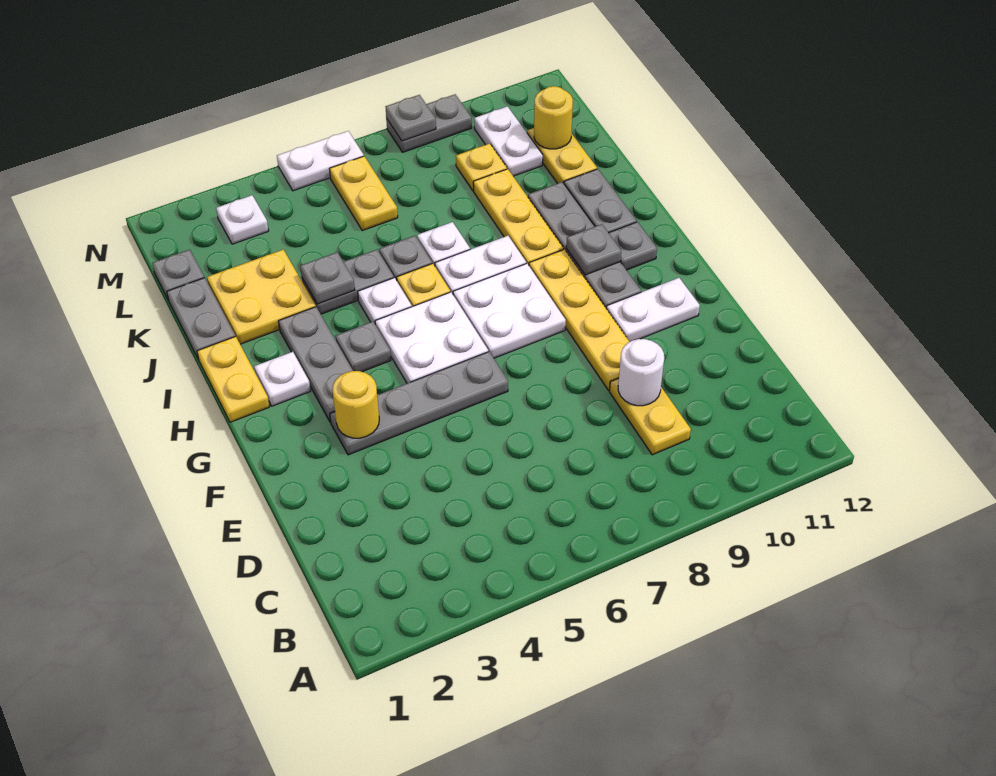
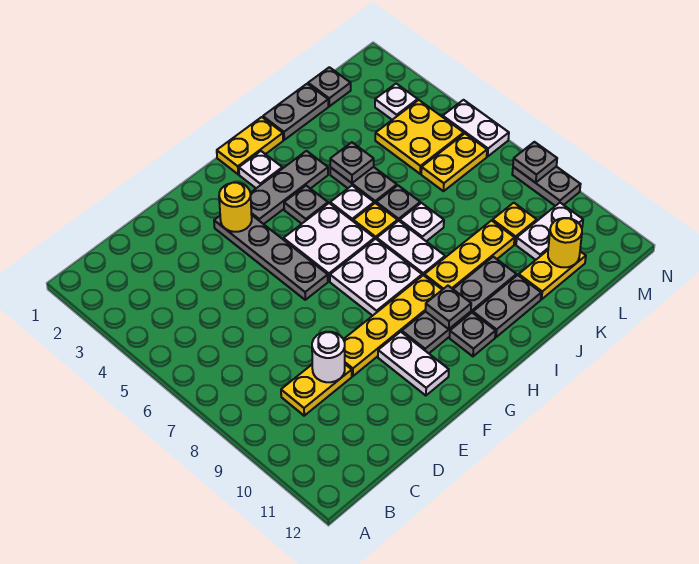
yellow 2x2 plate [207,249,316,344] -> yellow 2x2 plate moved to [375,100,464,174]

